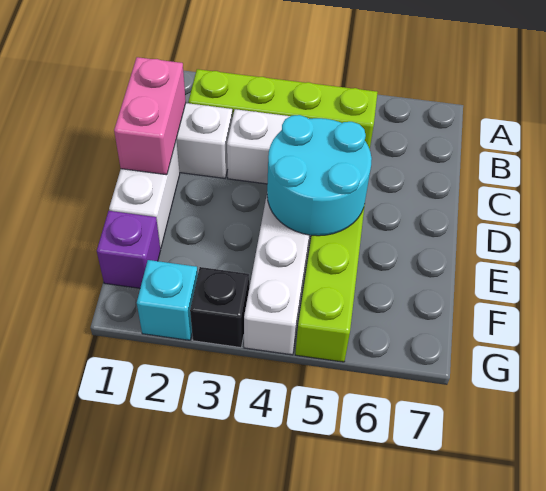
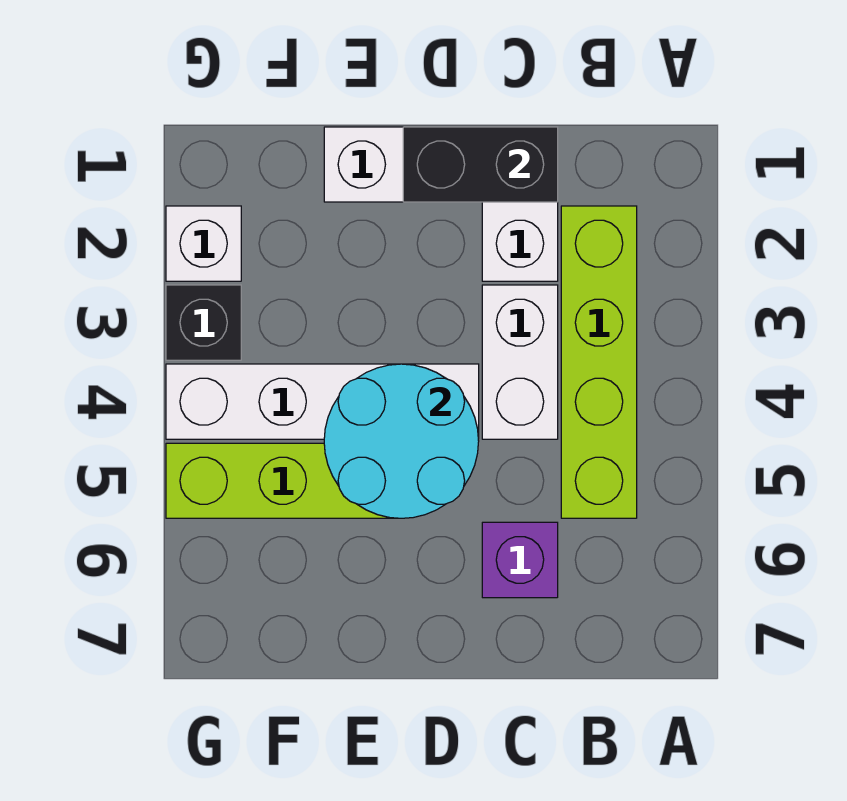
pink 1x2 brick [114,57,186,175] -> black 1x2 brick [403,127,558,202]
purple 1x1 brick [97,211,160,288] -> purple 1x1 brick moved to [482,522,558,598]
cyan 1x1 brick [137,260,198,340] -> white 1x1 brick [166,206,241,281]

